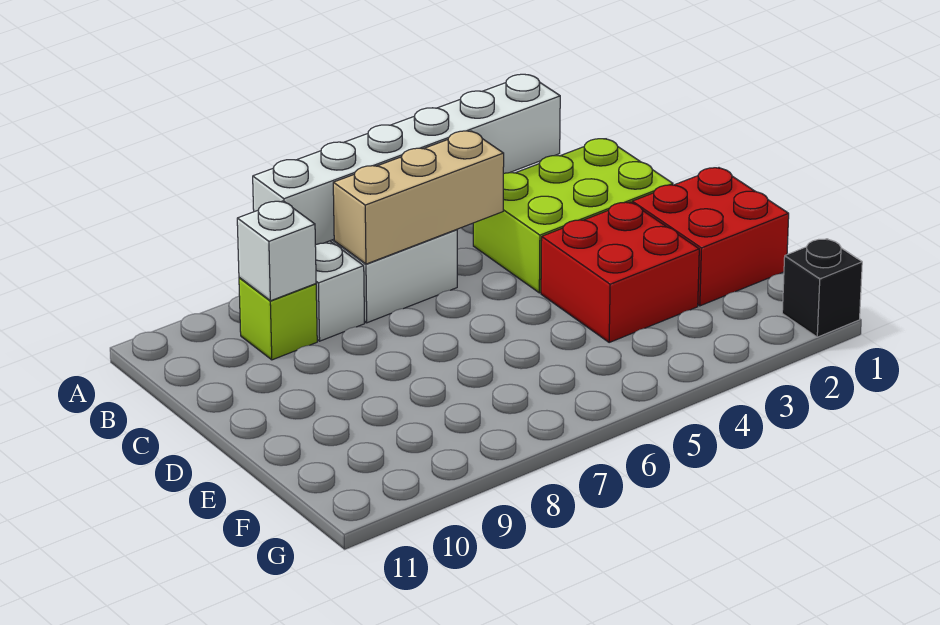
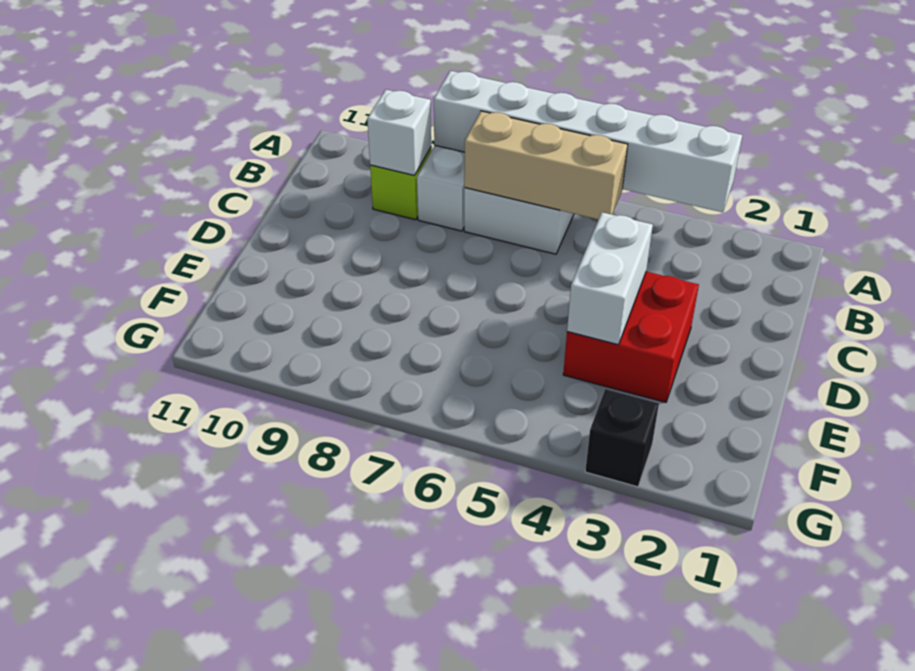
lime 2x3 brick [473,139,673,293] -> none
red 2x2 brick [632,168,789,306] -> none
none -> white 1x2 brick [567,212,653,345]
black 1x1 brick [782,239,862,337] -> black 1x1 brick moved to [585,389,659,487]

